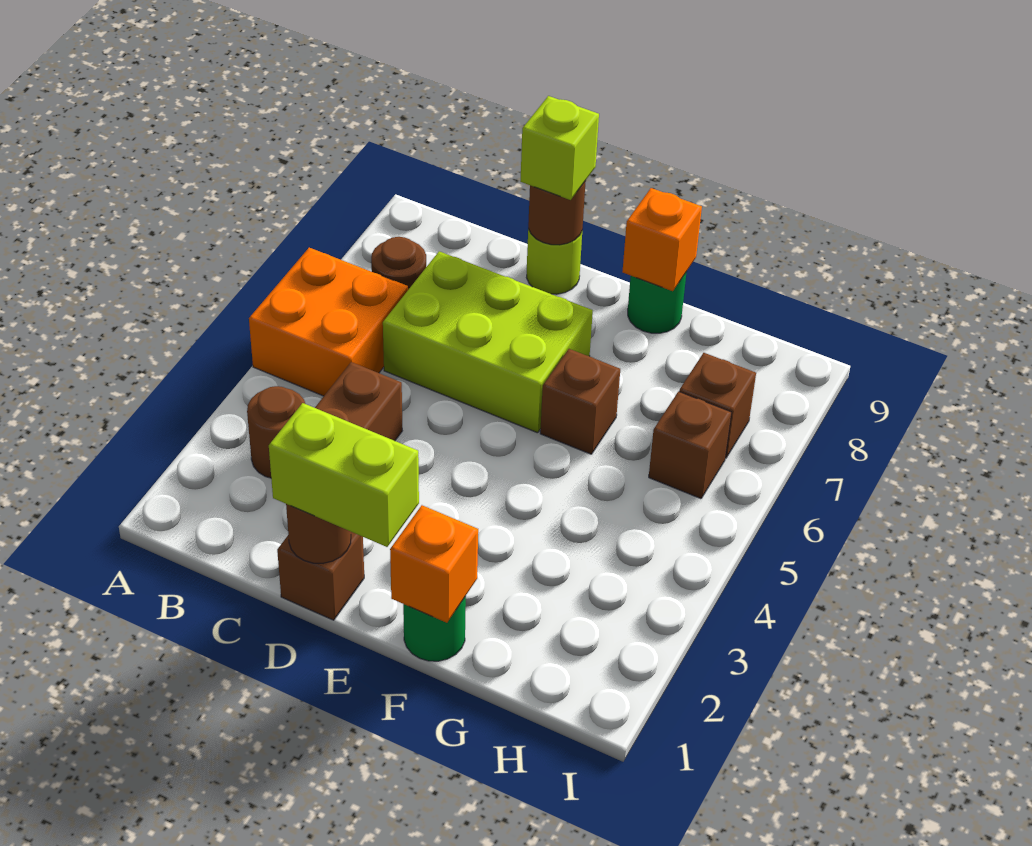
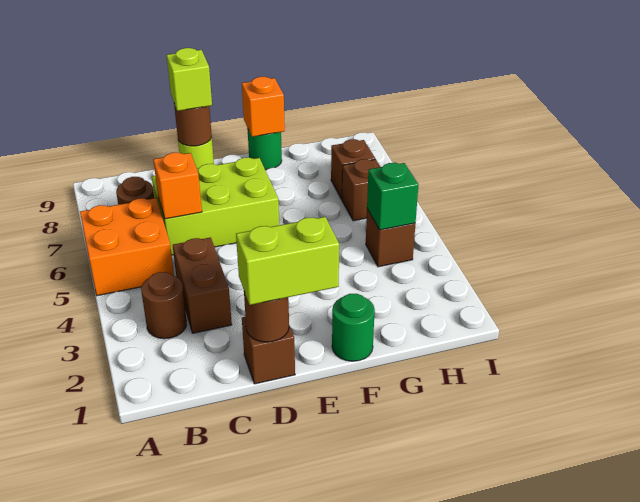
orange 1x1 brick [390,505,478,623] -> orange 1x1 brick moved to [153,153,202,219]
brown 1x1 brick [540,349,620,454] -> brown 1x1 brick moved to [366,209,415,267]
none -> green 1x1 brick [367,163,418,230]

